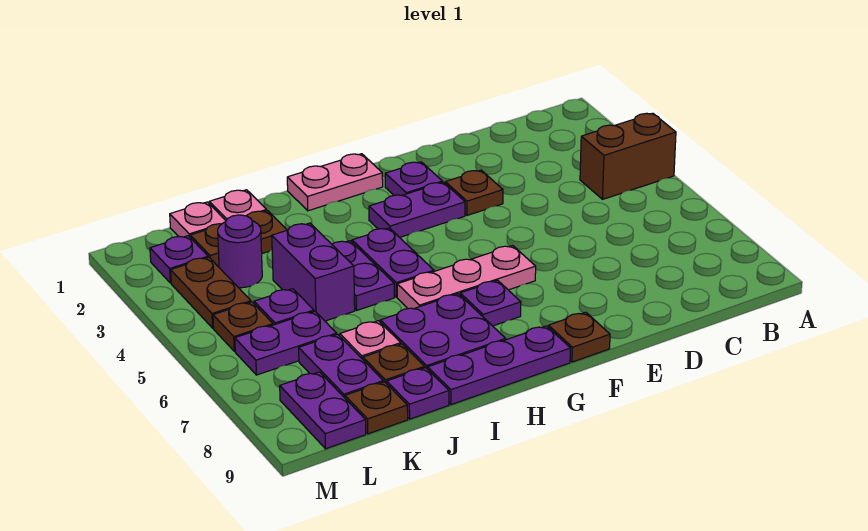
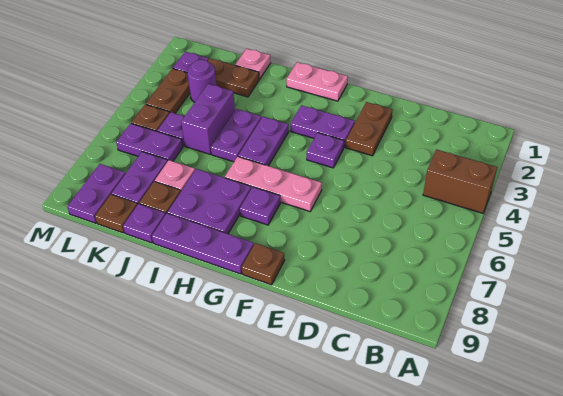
brown 1x1 plate [445,170,503,215] -> brown 1x2 plate [346,102,392,156]
purple 1x1 plate [385,162,443,195] -> purple 1x1 plate moved to [307,133,344,168]
pink 1x1 plate [170,202,226,237] -> none

